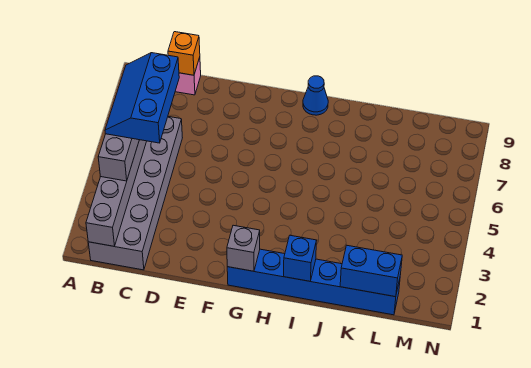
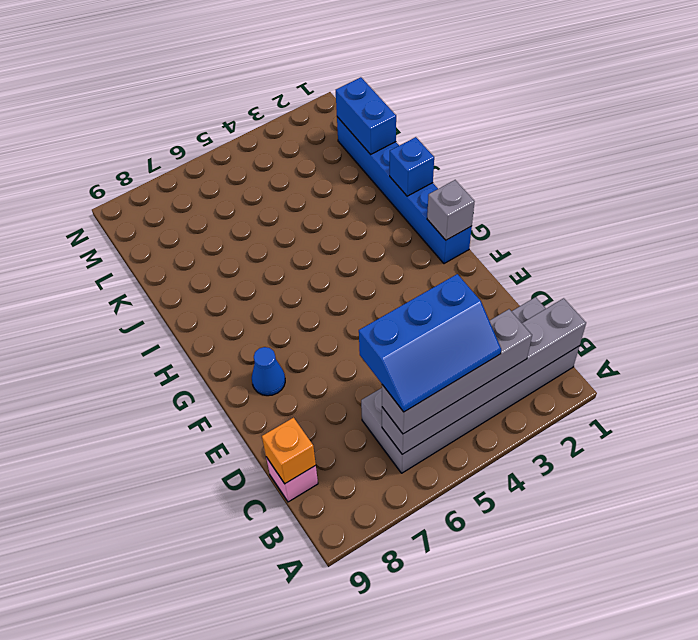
blue 1x1 cone [303,76,328,115] -> blue 1x1 cone moved to [252,347,285,396]

